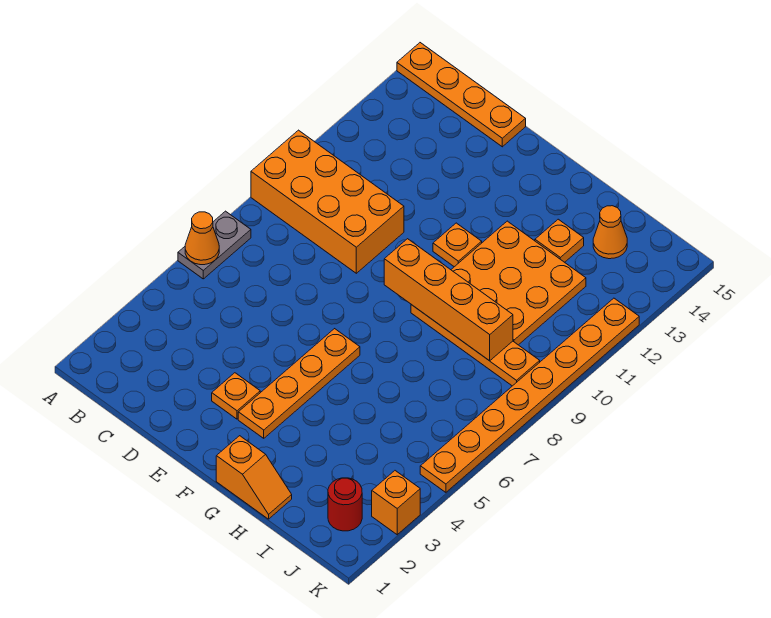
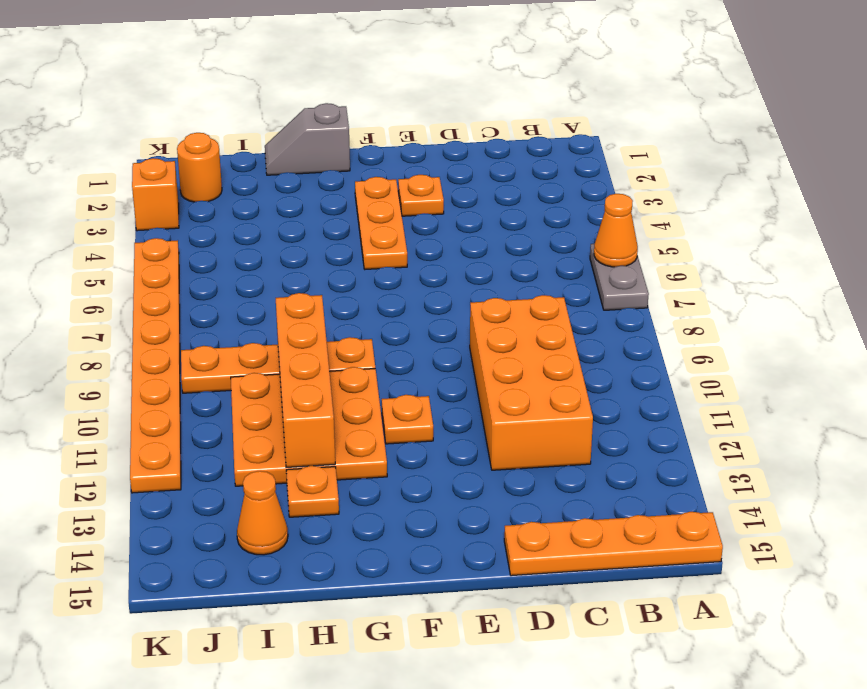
orange 2x4 brick [251,130,404,273] -> orange 2x4 brick turned to [470,295,593,470]
orange 1x4 plate [238,329,360,438] -> orange 1x3 plate [355,177,407,269]
orange 1x4 brick [384,239,513,361] -> orange 1x4 brick turned to [276,293,335,467]
orange 1x2 slope [216,436,292,519] -> grey 1x2 slope [265,103,350,175]
red 1x1 round brick [328,478,362,531] -> orange 1x1 round brick [177,133,222,202]

